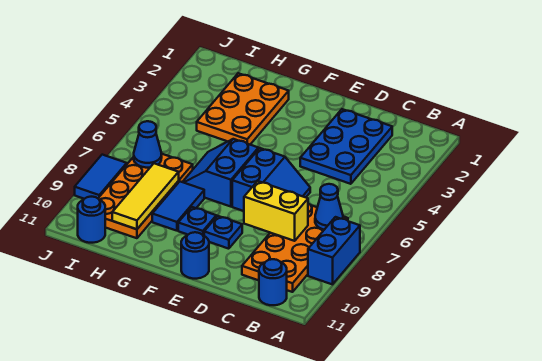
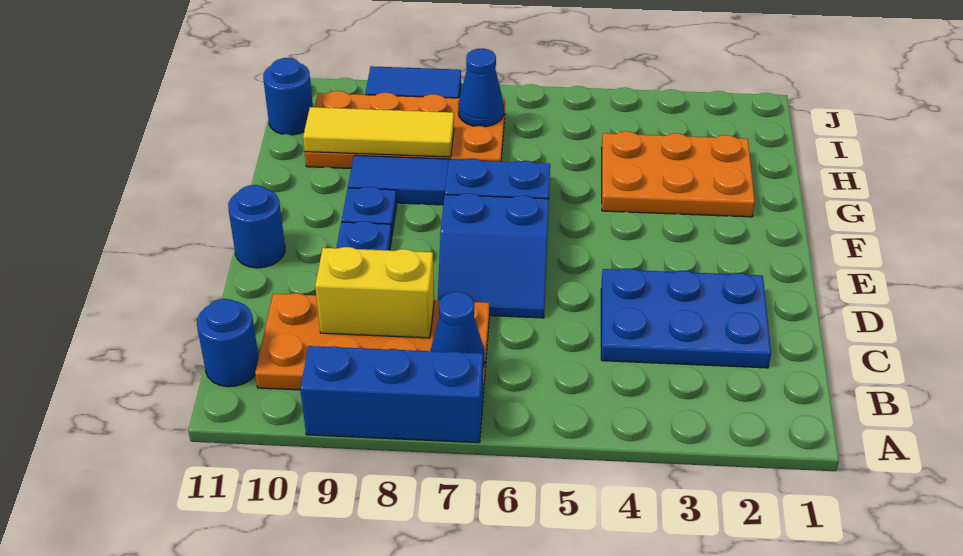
blue 1x2 brick [308,217,360,284] -> blue 1x3 brick [300,346,483,443]
yellow 1x2 brick [244,181,308,241] -> yellow 1x2 brick turned to [315,247,434,338]

